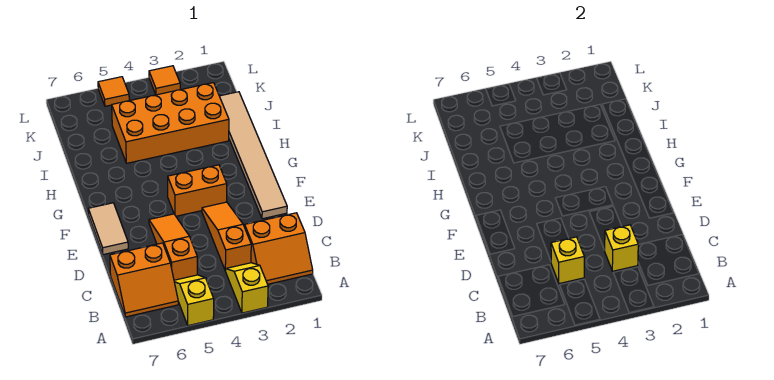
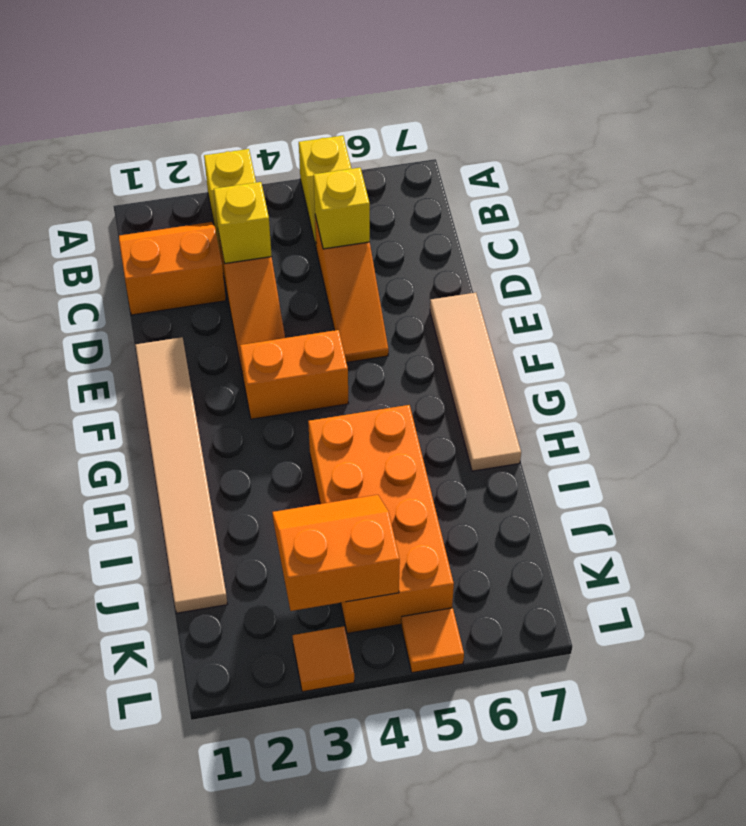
orange 2x2 slope [110,243,178,317] -> orange 2x2 slope moved to [272,495,400,611]
tan 1x2 tile [88,203,128,255] -> tan 1x4 tile [430,293,521,471]
orange 2x4 brick [112,83,229,163] -> orange 2x4 brick turned to [308,405,454,633]

